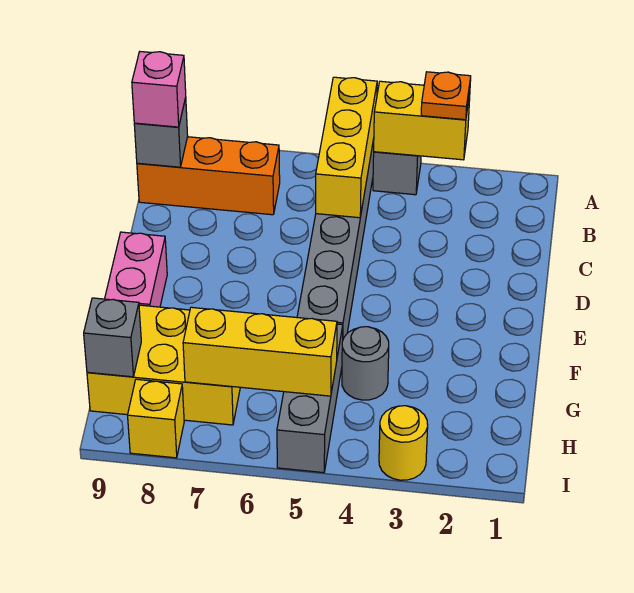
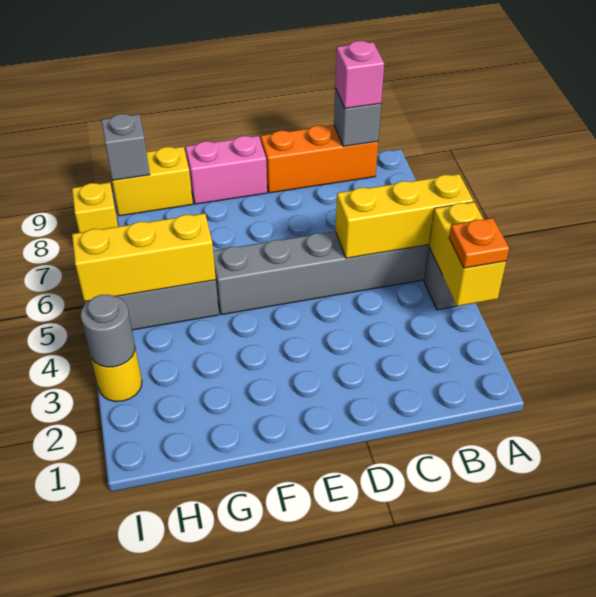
orange 1x3 brick [137,137,280,215] -> orange 1x3 brick turned to [261,125,378,193]
grey 1x1 round brick [342,327,389,400] -> grey 1x1 round brick moved to [81,295,135,367]
yellow 2x3 brick [87,305,240,425] -> yellow 1x2 brick [112,147,193,216]
yellow 1x3 brick [183,307,337,396] -> yellow 1x3 brick turned to [72,213,216,302]

